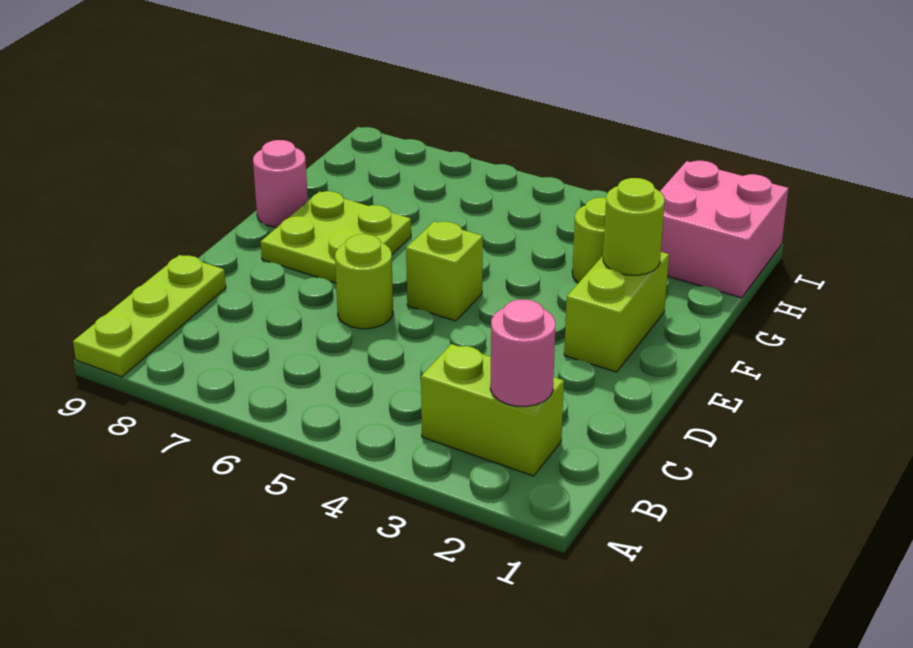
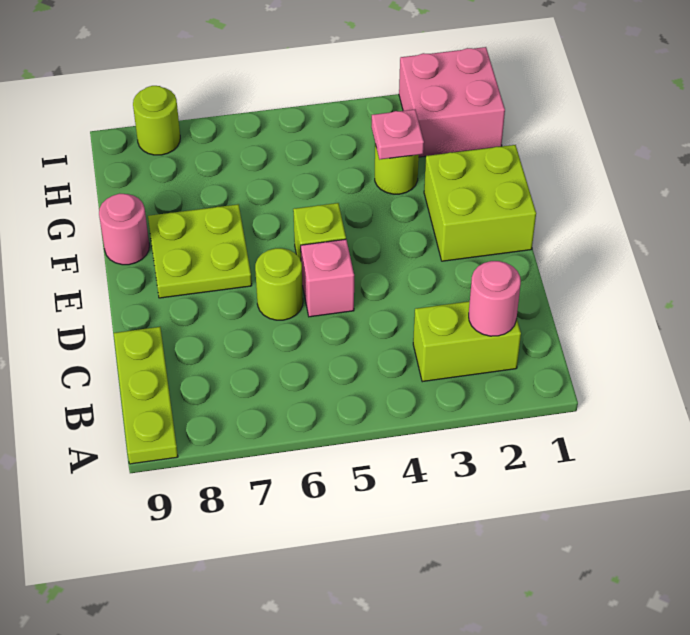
none -> pink 1x1 brick [301,239,354,317]
lime 1x2 brick [564,252,669,372] -> lime 2x2 brick [424,145,536,261]
lime 1x1 round brick [603,178,665,275] -> lime 1x1 round brick moved to [133,86,180,155]
none -> pink 1x1 plate [372,110,424,160]

